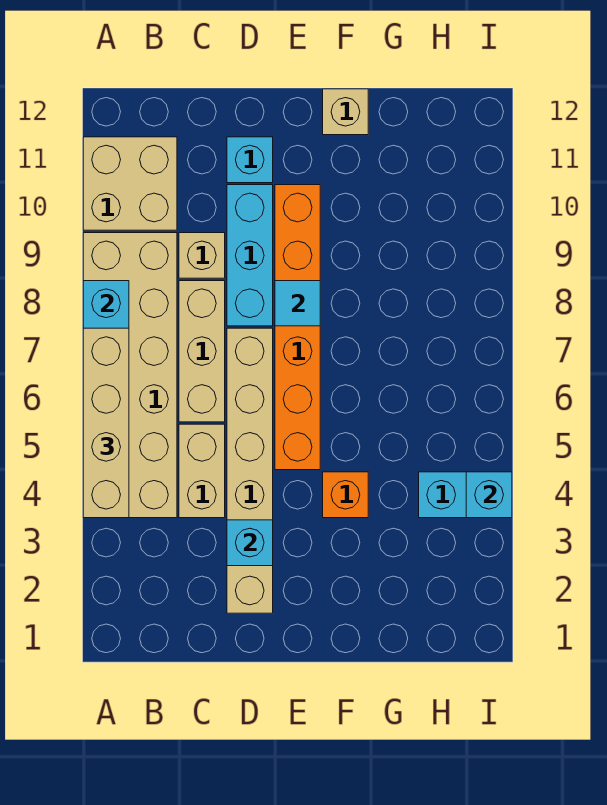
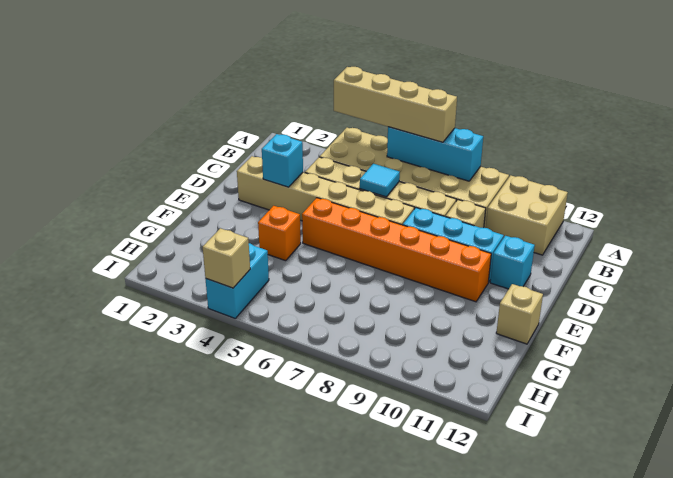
cyan 1x1 tile [275,281,320,326] -> cyan 1x1 tile moved to [360,164,400,197]
cyan 1x1 brick [466,472,512,518] -> tan 1x1 brick [203,228,250,288]

